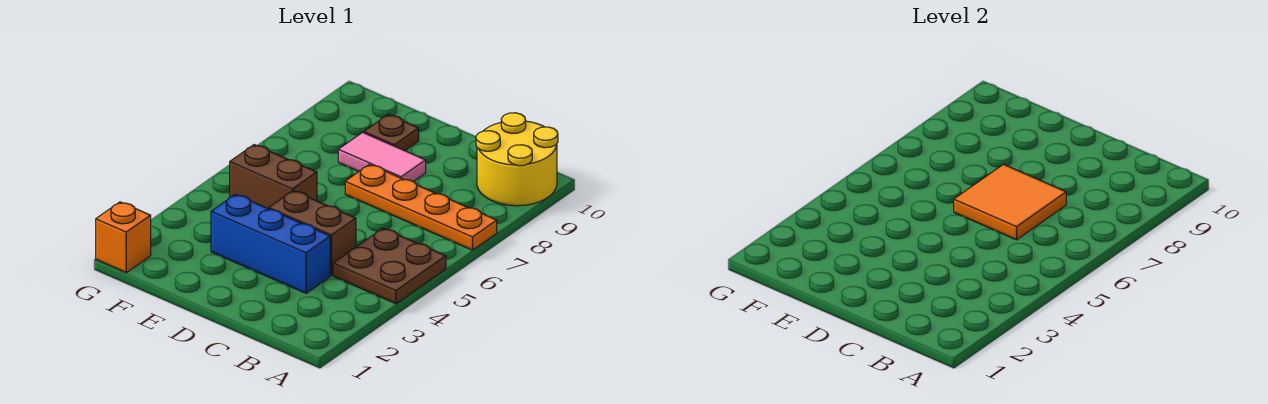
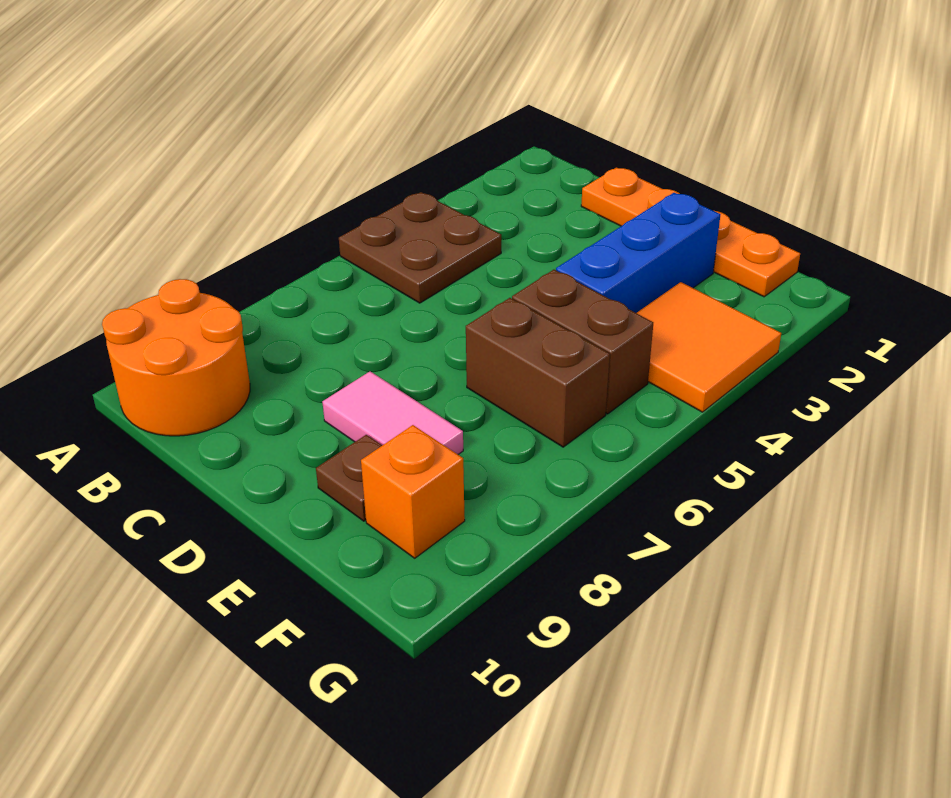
orange 1x4 plate [345,164,497,250] -> orange 1x4 plate moved to [581,168,800,297]
yellow 2x2 round brick [476,113,558,206] -> orange 2x2 round brick [102,279,250,436]
blue 1x3 brick [211,194,330,293] -> blue 1x3 brick turned to [556,193,720,313]
brown 1x2 brick [269,191,356,275] -> brown 1x2 brick moved to [466,298,610,447]
orange 2x2 tile [954,164,1066,240] -> orange 2x2 tile moved to [637,282,781,412]
orange 1x1 brick [96,202,151,273] -> orange 1x1 brick moved to [361,425,465,558]

